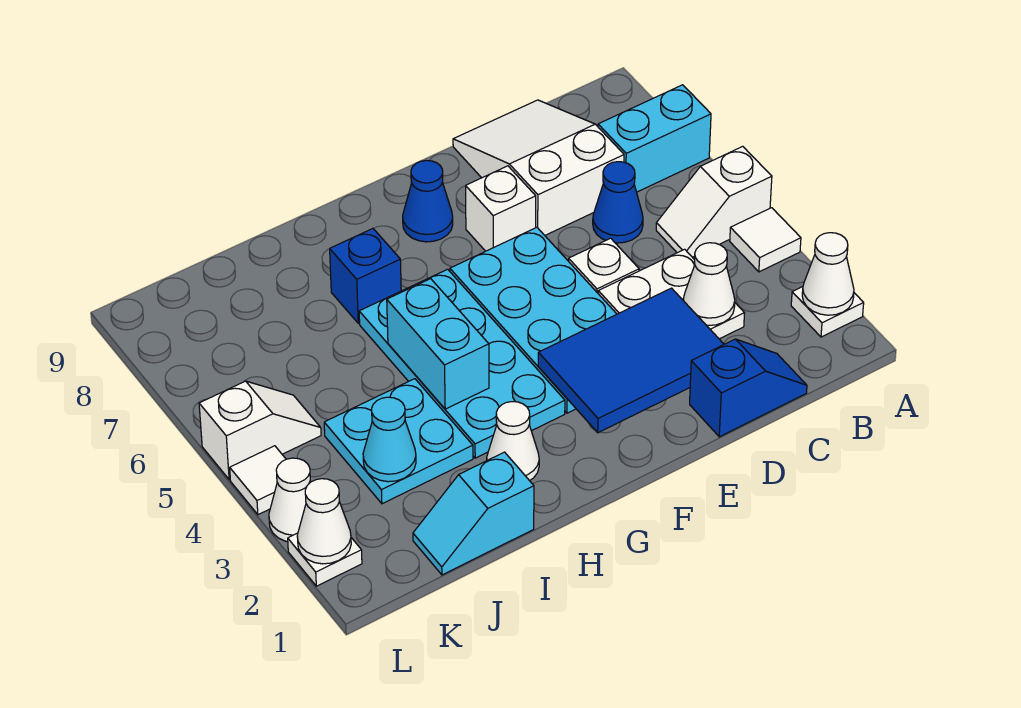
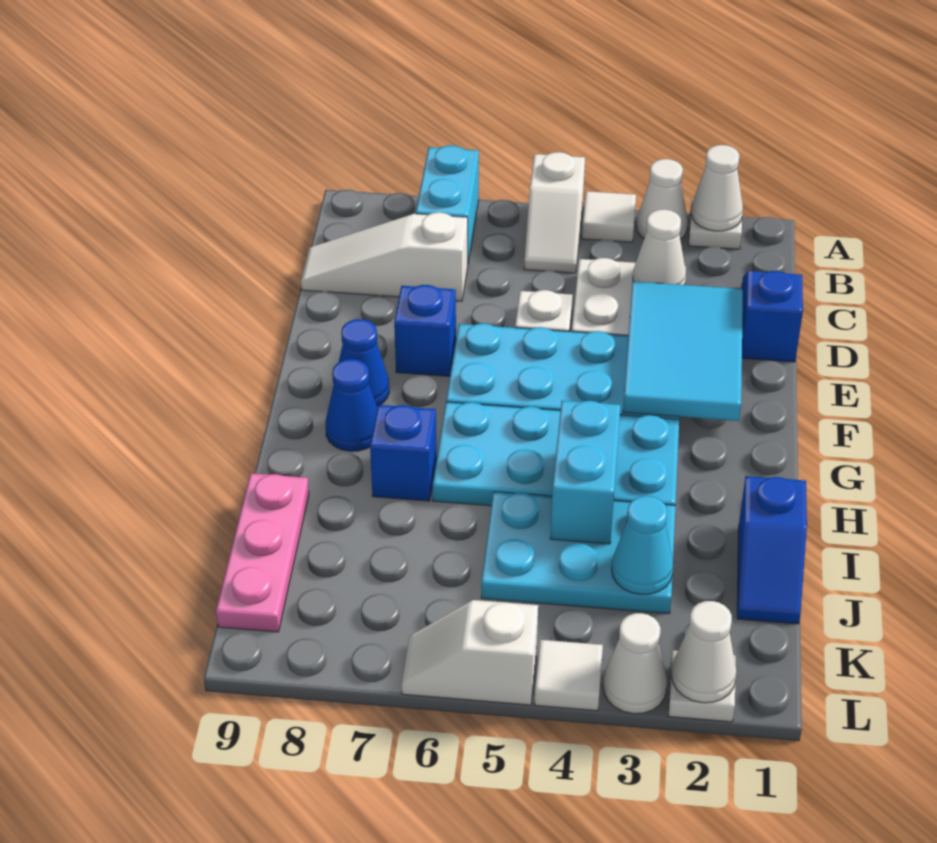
blue 1x1 cone [593,162,643,243] -> blue 1x1 cone moved to [326,359,377,451]
white 2x3 slope [453,100,624,235] -> white 1x3 slope [301,212,468,301]
blue 2x3 tile [538,288,724,433] -> cyan 2x3 tile [623,281,743,421]
white 1x1 brick [466,166,536,251] -> blue 1x1 brick [394,285,456,376]
white 1x1 cone [487,402,539,481] -> white 1x1 cone moved to [636,159,688,239]
cyan 1x2 brick [387,279,489,409] -> cyan 1x2 brick turned to [550,401,621,544]
cyan 1x2 slope [413,452,534,575] -> blue 1x2 slope [737,476,807,624]
cyan 2x2 plate [324,379,473,504] -> cyan 2x3 plate [481,492,675,614]
none -> pink 1x3 plate [216,473,309,632]
white 1x2 slope [199,381,321,480] -> white 1x2 slope turned to [402,600,538,705]

